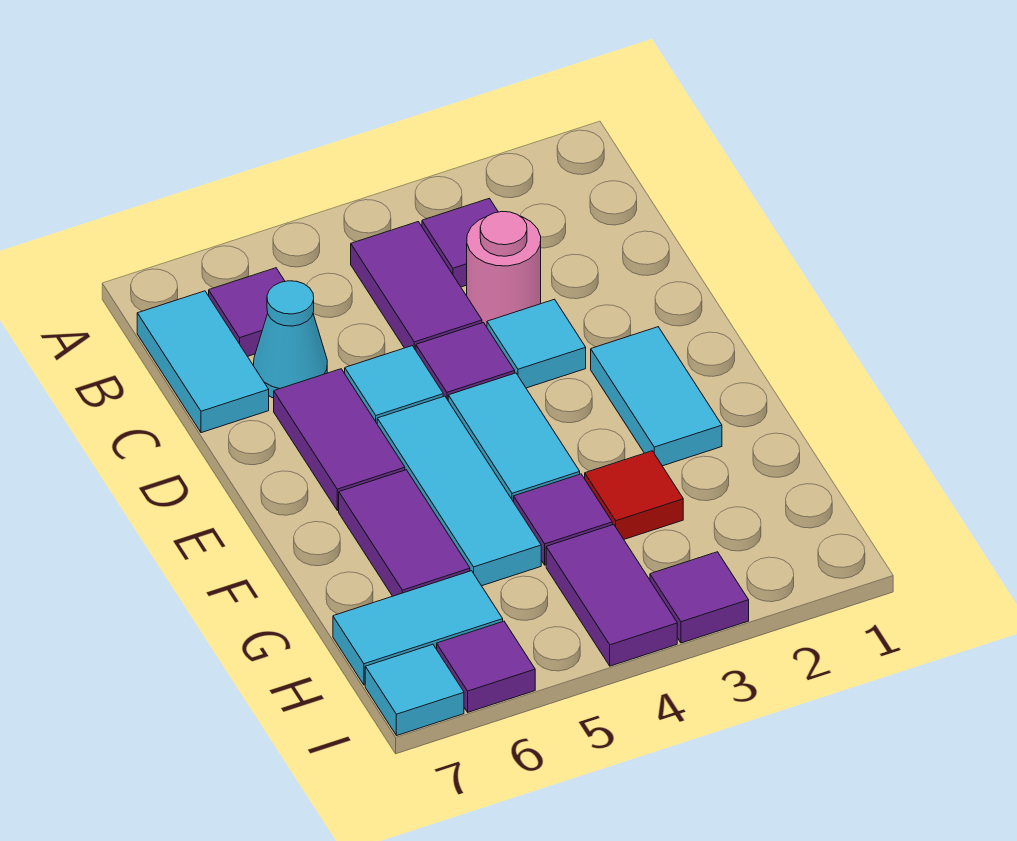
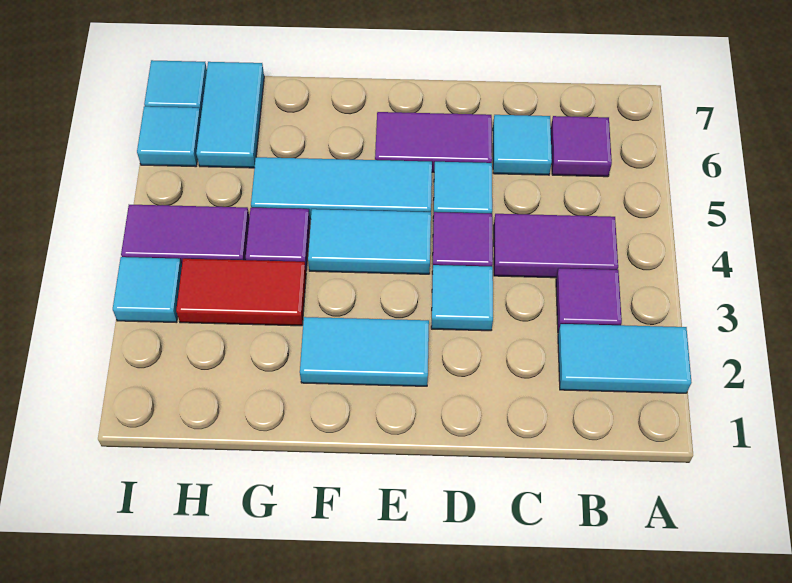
cyan 1x2 tile [137,291,269,433] -> cyan 1x2 tile moved to [558,324,691,393]
pink 1x1 round brick [467,212,541,327] -> none
cyan 1x1 cone [254,281,327,398] -> cyan 1x1 tile [493,115,552,175]
purple 1x2 tile [339,470,470,596] -> none
red 1x1 tile [585,451,683,539] -> red 1x2 tile [176,259,306,326]
purple 1x1 tile [650,552,749,643] -> cyan 1x1 tile [113,257,182,323]
purple 1x1 tile [437,621,535,712] -> cyan 1x1 tile [137,106,201,167]

